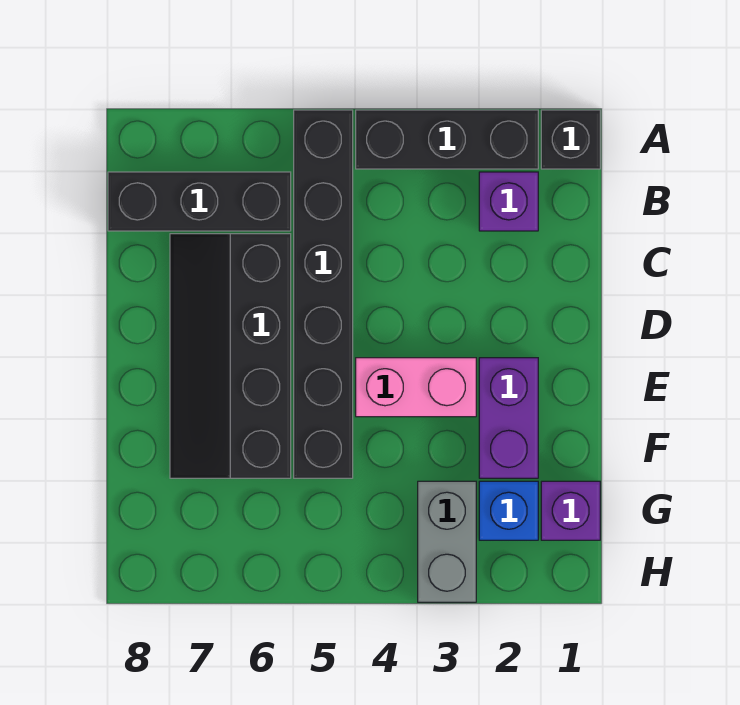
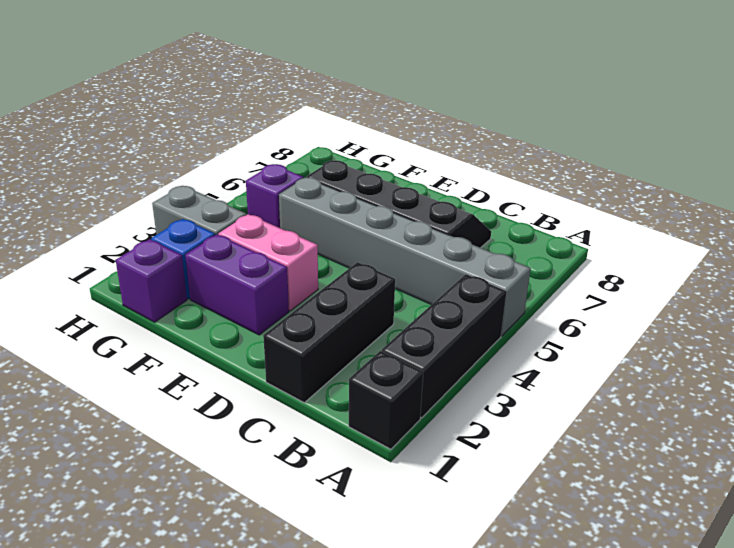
black 1x6 brick [294,110,353,478] -> grey 1x6 brick [279,178,531,336]
purple 1x1 brick [479,172,538,231] -> purple 1x1 brick moved to [246,164,304,228]
black 1x3 brick [108,172,291,231] -> black 1x3 brick moved to [263,262,395,403]
pink 1x2 brick [356,358,476,417] -> pink 1x2 brick turned to [218,214,318,311]

